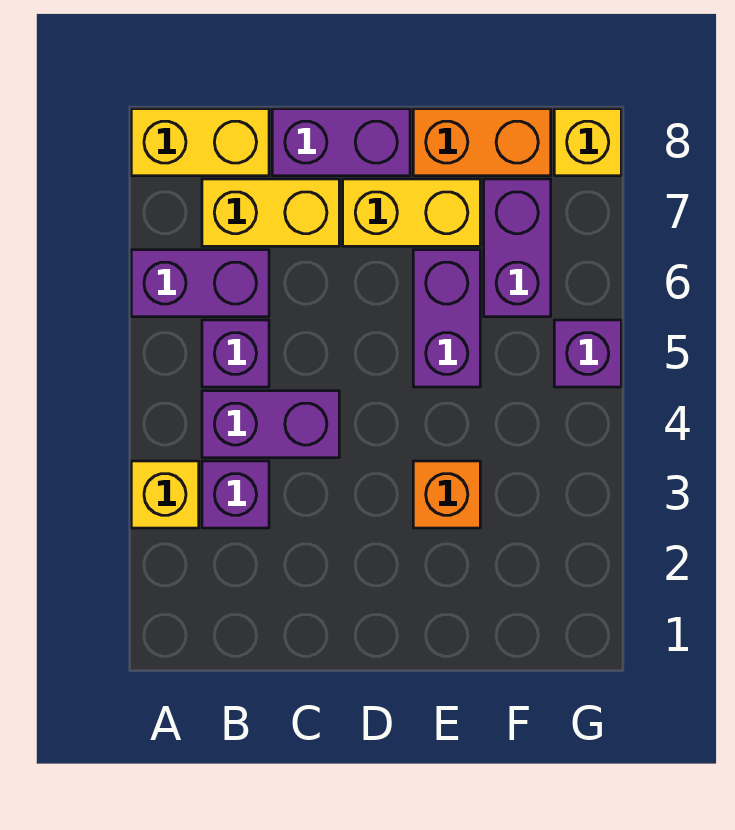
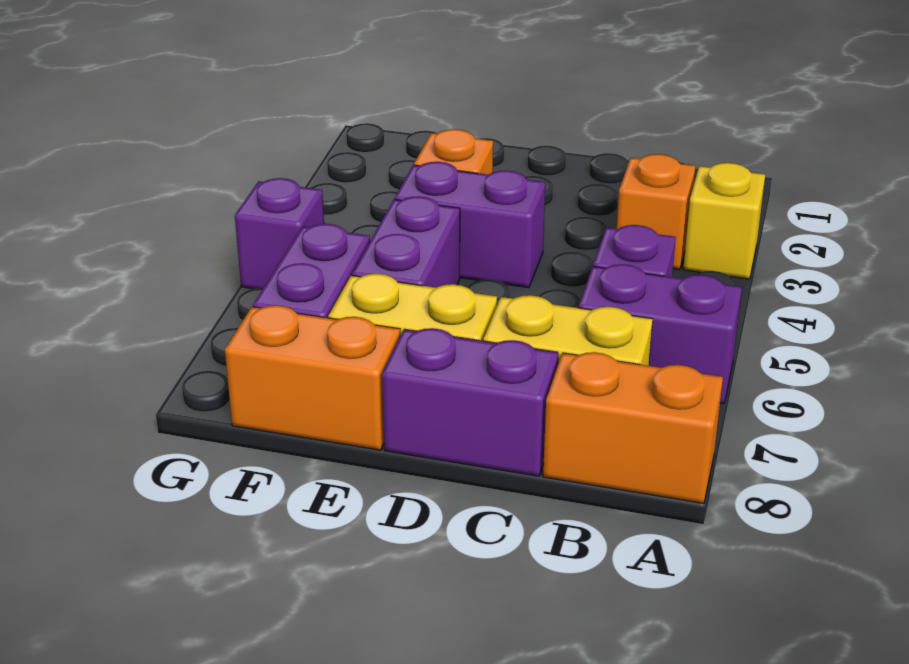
yellow 1x2 brick [131,109,269,176] -> orange 1x2 brick [543,352,723,503]
purple 1x1 brick [202,461,269,528] -> orange 1x1 brick [617,154,696,270]
purple 1x2 brick [202,391,339,458] -> purple 1x2 brick moved to [395,162,546,288]
yellow 1x1 brick [554,109,621,176] -> none

